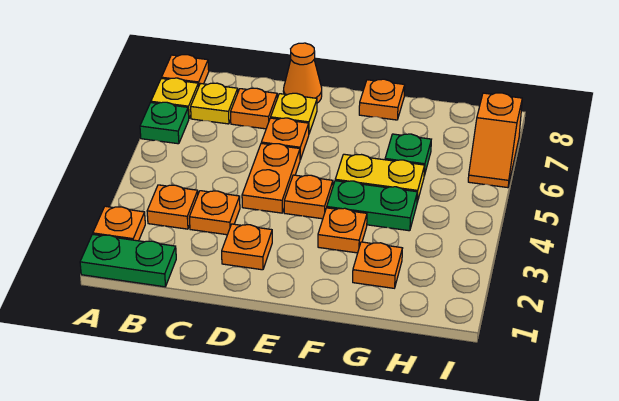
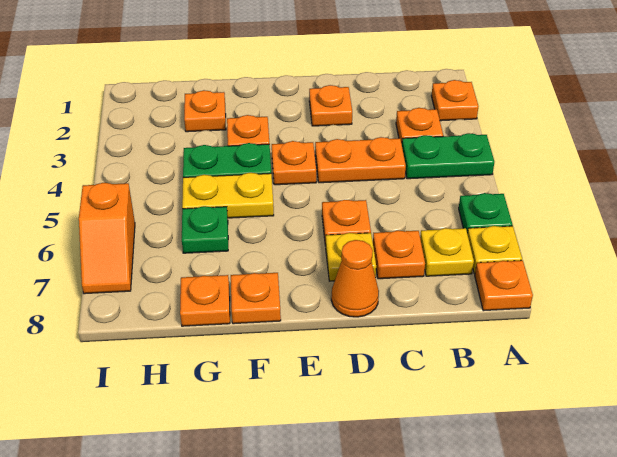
green 1x2 plate [80,234,176,287] -> green 1x2 plate moved to [402,133,494,179]
orange 1x1 plate [189,191,240,235] -> orange 1x1 plate moved to [180,275,230,326]
orange 1x2 plate [242,143,300,213] -> orange 1x2 plate turned to [315,137,406,183]
orange 1x2 slope [468,93,522,188] -> orange 1x2 slope turned to [79,183,135,294]

